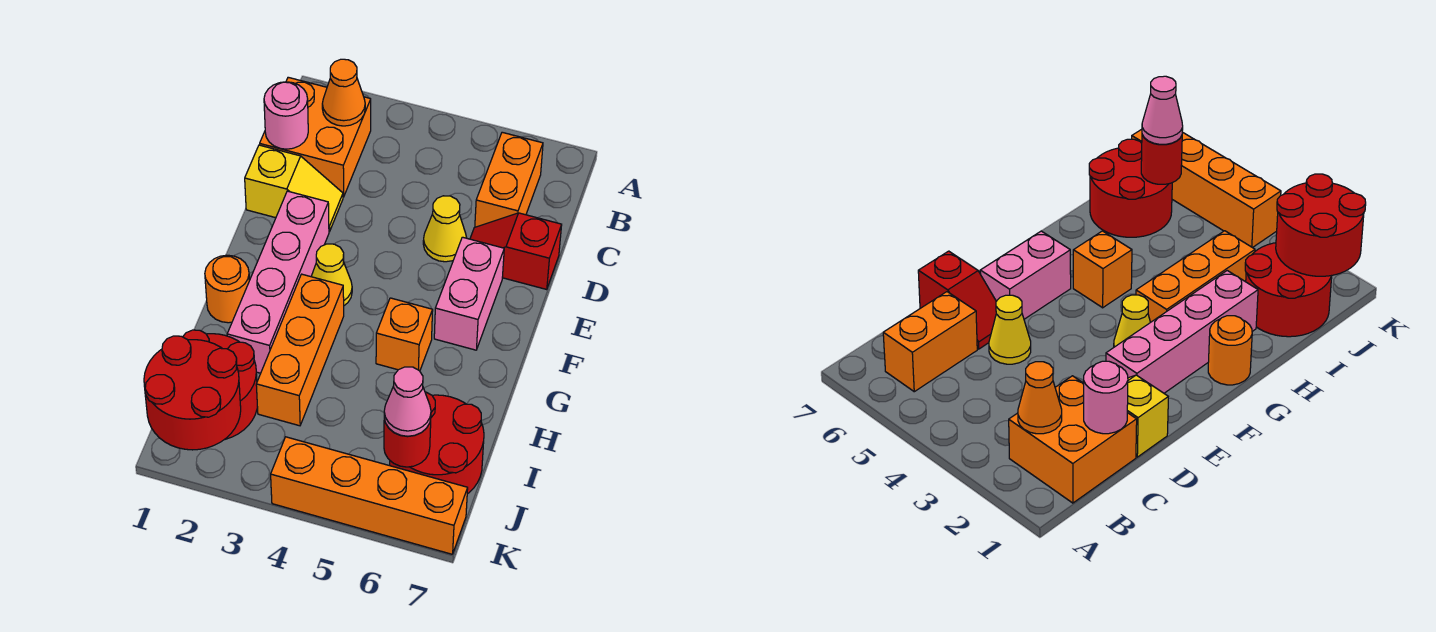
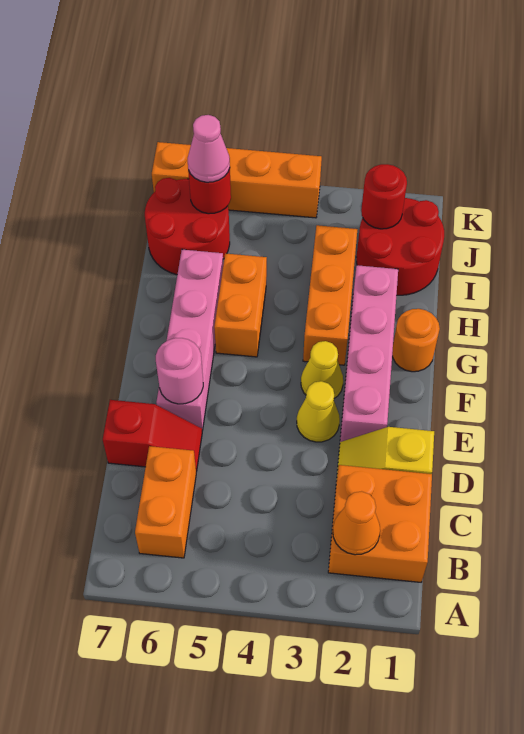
pink 1x1 round brick [264,82,308,149] -> pink 1x1 round brick moved to [156,338,203,404]
yellow 1x1 cone [423,196,467,262] -> yellow 1x1 cone moved to [297,381,340,442]
pink 1x2 brick [434,237,504,350] -> pink 1x4 brick [156,250,223,431]
orange 1x1 brick [376,298,433,371] -> orange 1x2 brick [214,253,267,357]
red 2x2 round brick [144,336,241,450] -> red 1x1 round brick [361,164,407,229]

